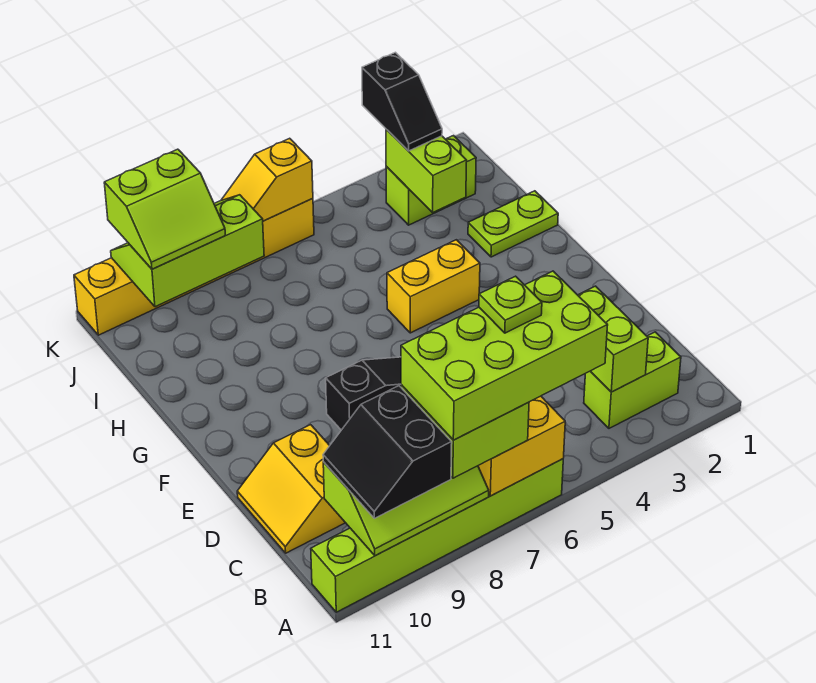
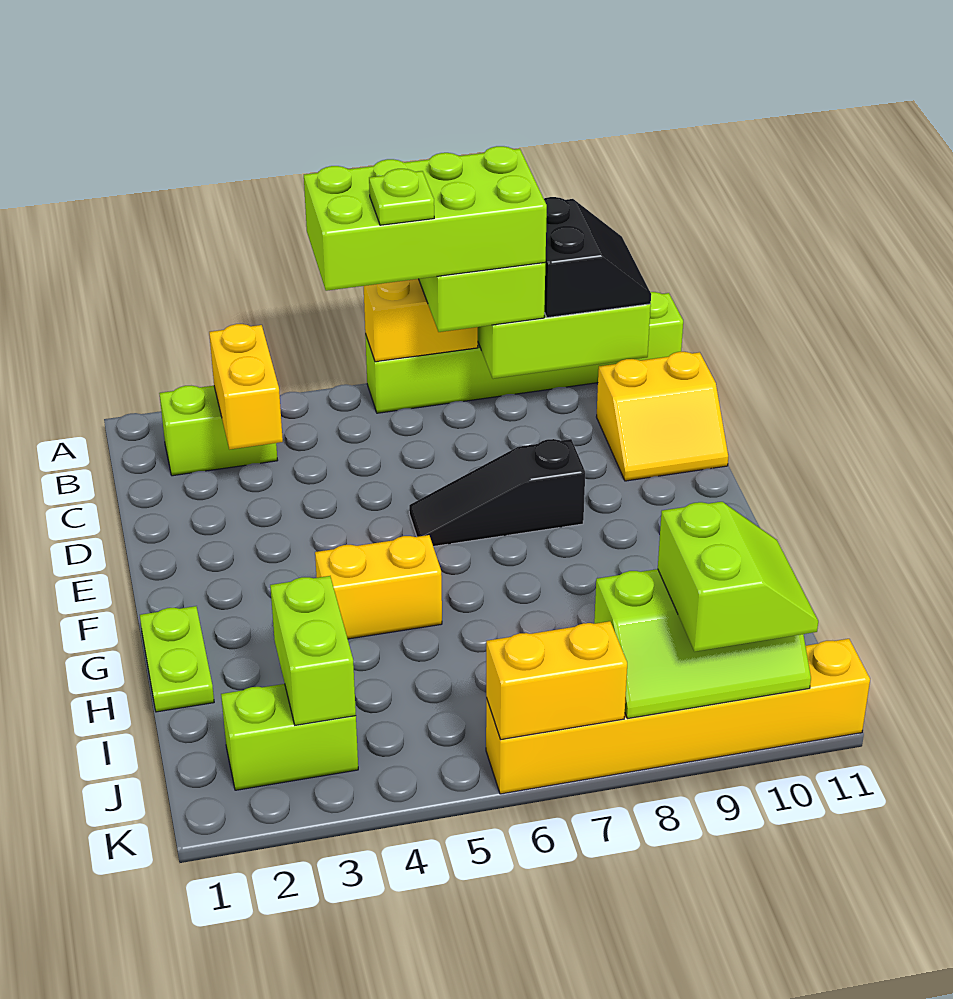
lime 1x2 brick [578,286,648,392] -> yellow 1x2 brick [209,324,283,449]
yellow 2x2 slope [237,425,345,553] -> yellow 2x2 slope turned to [597,352,728,481]
lime 1x2 plate [468,191,558,257] -> lime 1x2 plate turned to [140,606,214,712]
black 1x2 slope [362,52,442,151] -> none
lime 2x2 slope [104,149,225,269] -> lime 2x2 slope turned to [658,502,818,651]
yellow 1x2 slope [222,138,313,221] -> yellow 1x2 brick [486,621,627,740]

